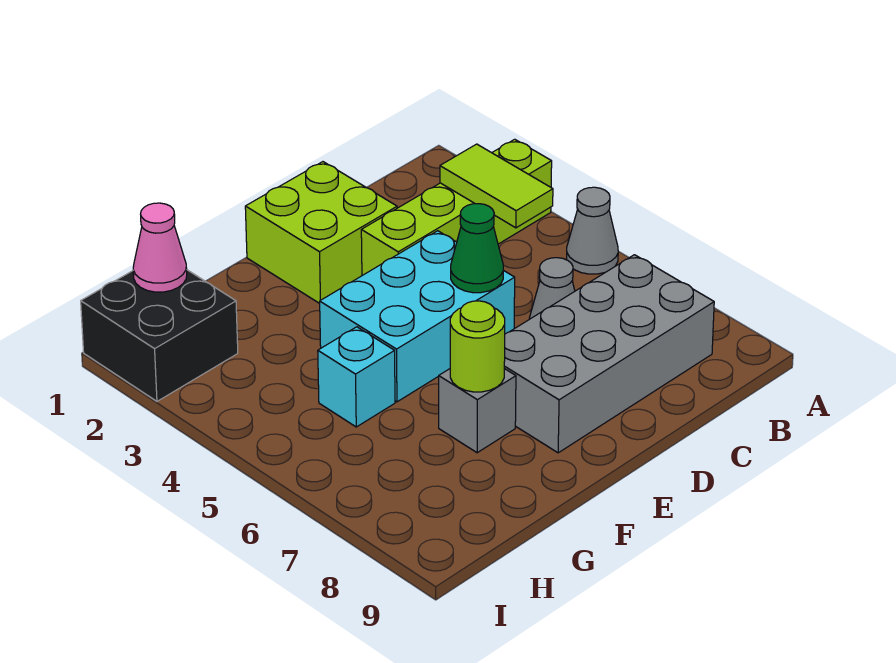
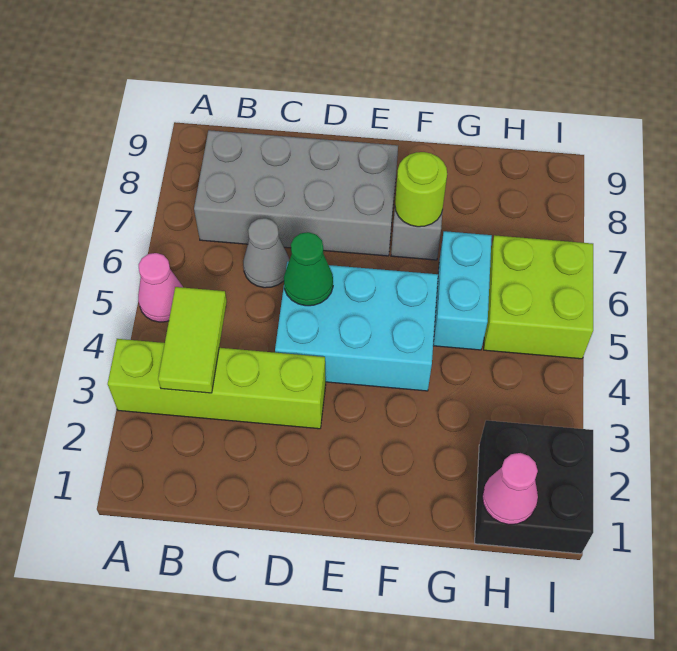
grey 1x1 cone [567,187,618,274] -> pink 1x1 cone [138,253,183,322]
lime 2x2 brick [245,162,397,303] -> lime 2x2 brick moved to [484,235,593,359]
cyan 1x1 brick [318,327,395,427] -> cyan 1x2 brick [433,231,492,350]

